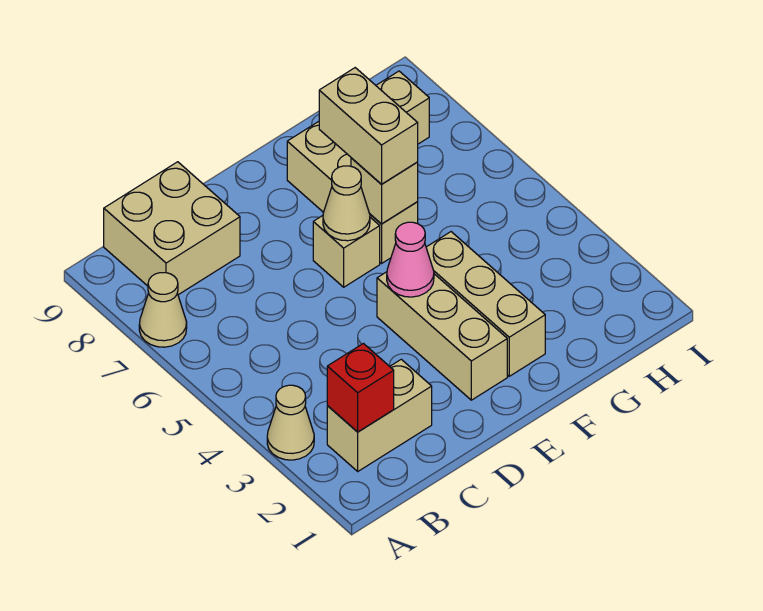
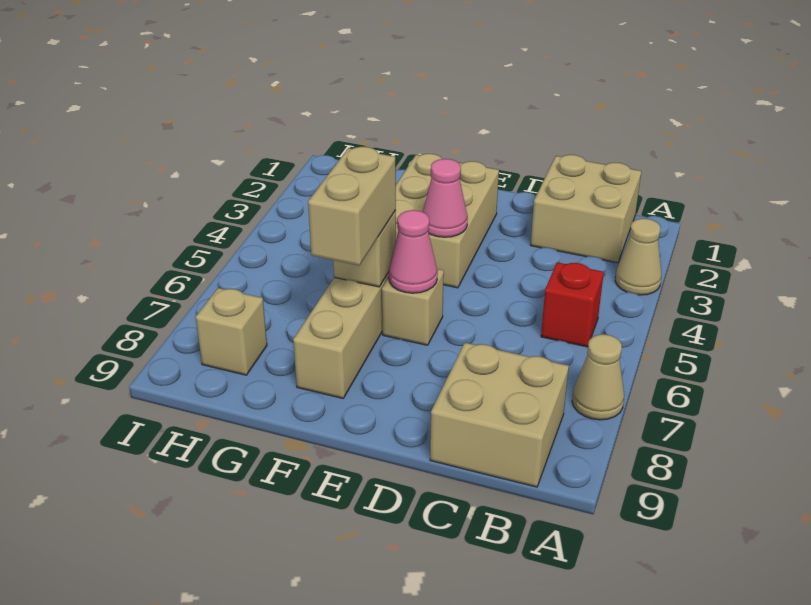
tan 1x2 brick [327,359,432,471] -> tan 2x2 brick [531,155,641,263]
red 1x1 brick [327,344,394,432] -> red 1x1 brick moved to [541,262,604,347]
tan 1x1 cone [323,166,370,241] -> pink 1x1 cone [388,210,438,293]

